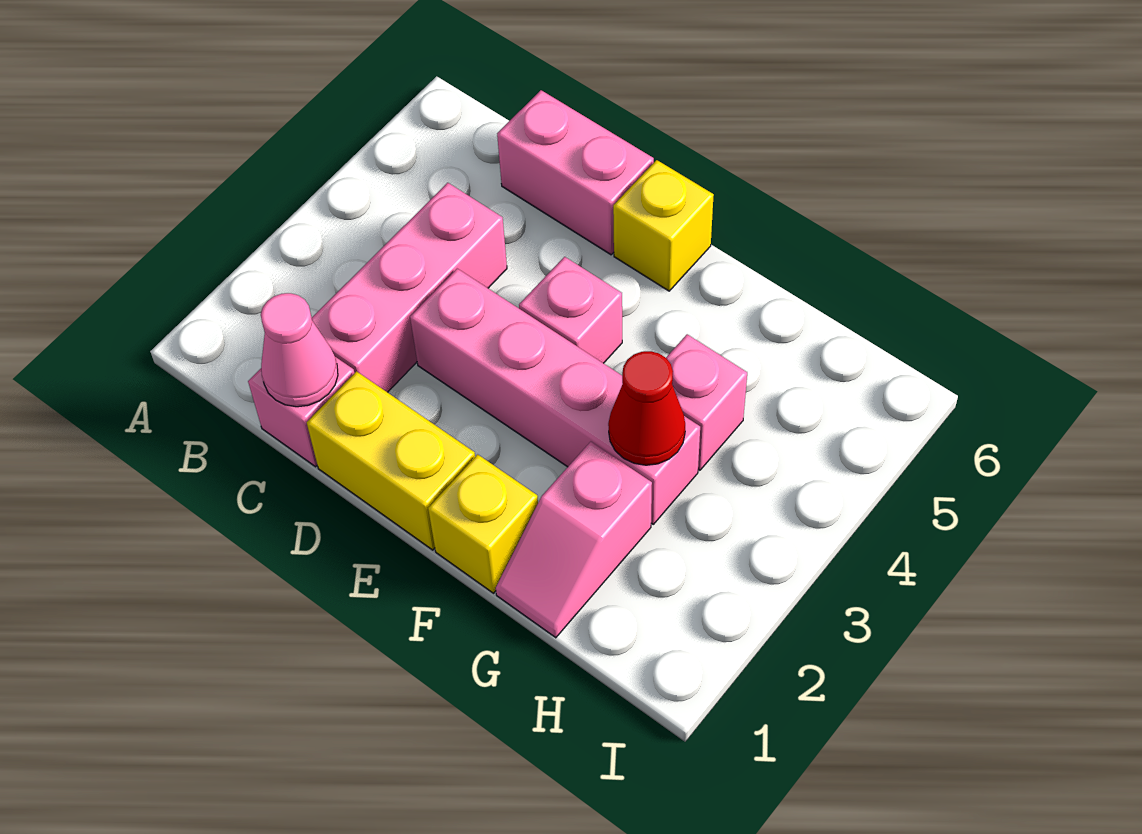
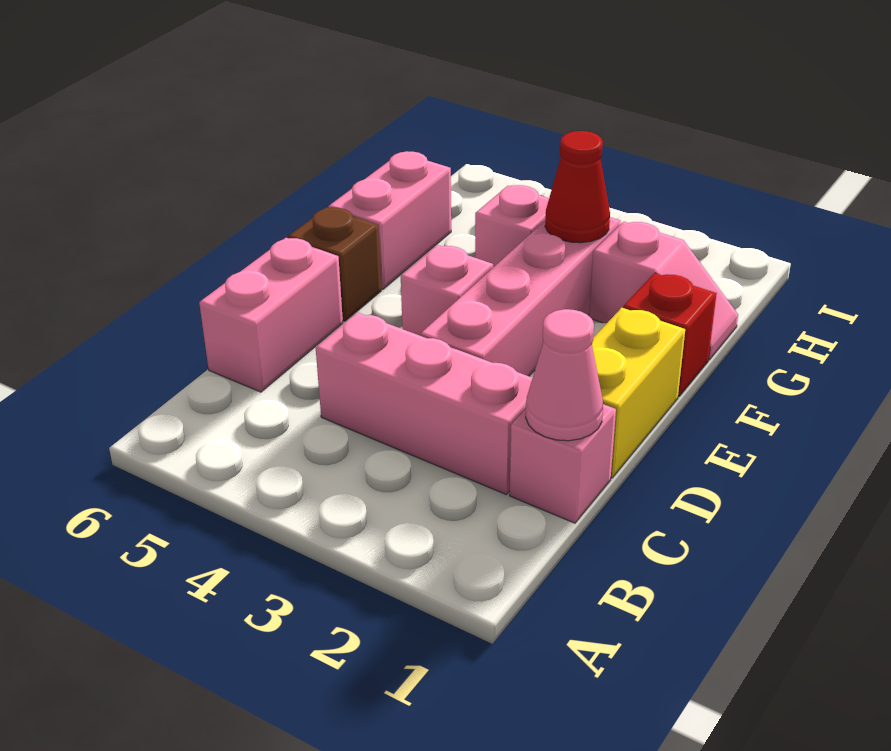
yellow 1x1 brick [613,160,714,291] -> brown 1x1 brick [288,207,381,321]
yellow 1x1 brick [428,454,538,593] -> red 1x1 brick [623,273,717,396]
none -> pink 1x2 brick [328,151,451,289]

